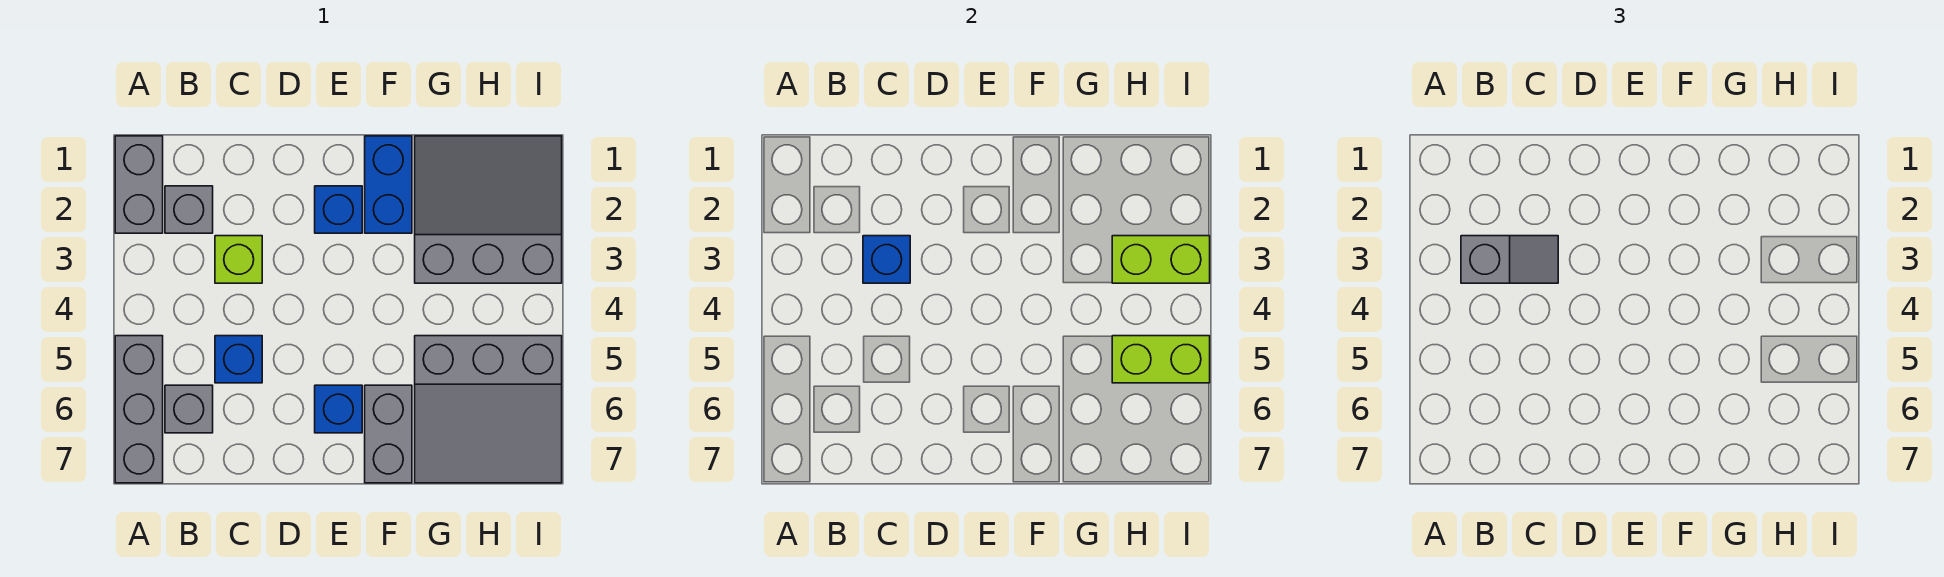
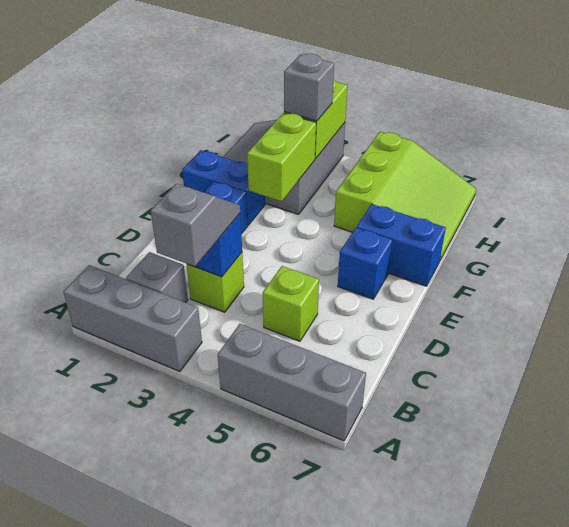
grey 1x2 brick [115,136,163,233] -> grey 1x3 brick [64,265,202,371]
grey 1x1 brick [165,385,213,433] -> grey 1x1 brick moved to [284,54,334,121]
blue 1x1 brick [215,336,262,383] -> lime 1x1 brick [263,266,319,341]
grey 1x2 brick [365,385,412,483] -> blue 1x2 brick [357,204,446,286]
grey 3x3 slope [415,336,562,483] -> lime 3x3 slope [334,132,476,260]
lime 1x2 brick [1112,336,1210,383] -> lime 1x2 brick moved to [247,113,316,201]

